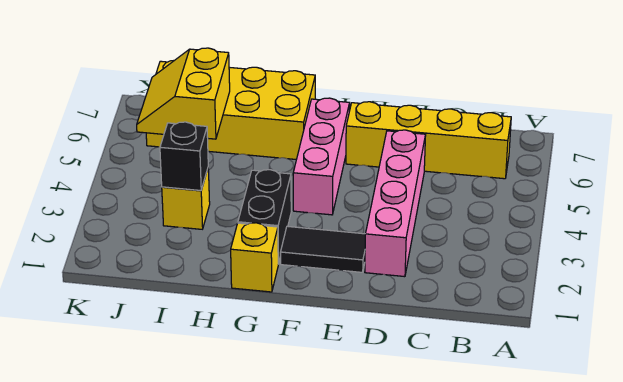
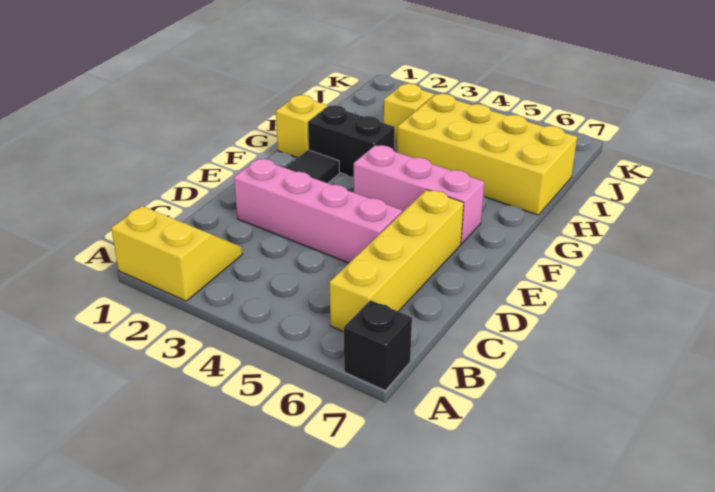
yellow 2x4 brick [146,61,315,160] -> yellow 2x4 brick turned to [397,94,577,215]
black 1x1 brick [160,122,208,191] -> black 1x1 brick moved to [344,300,412,390]
yellow 2x2 slope [137,48,230,139] -> yellow 2x2 slope moved to [111,206,242,301]

